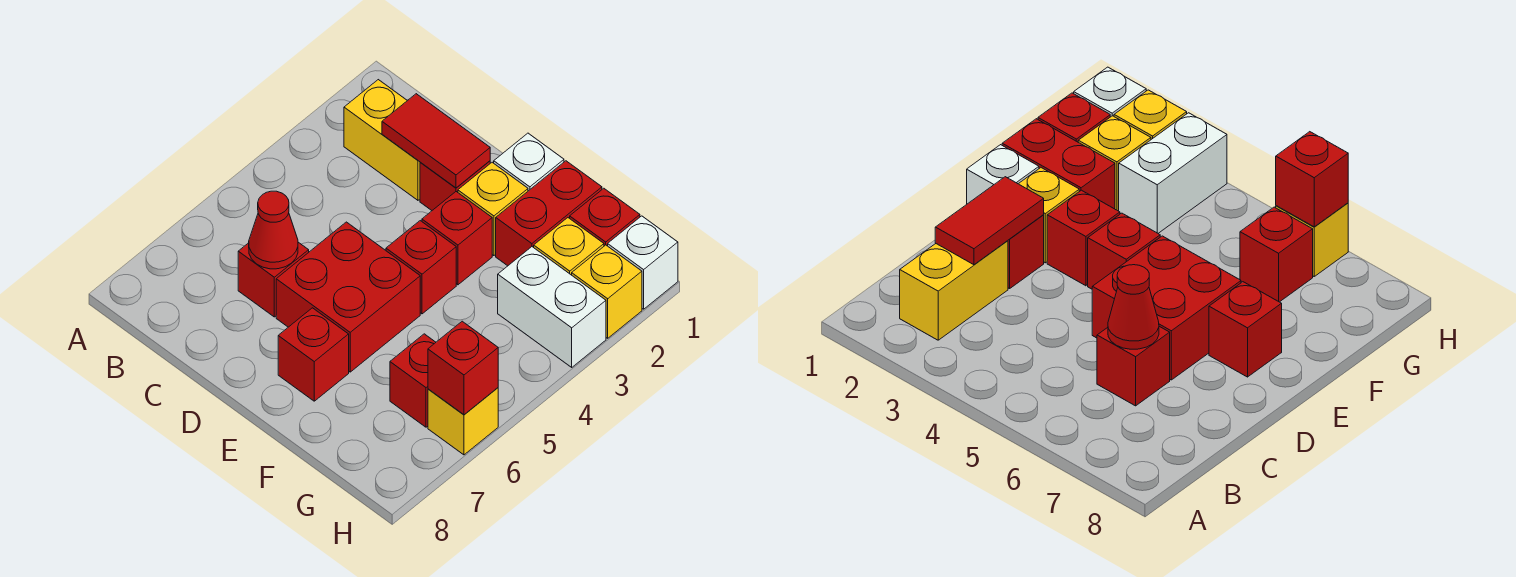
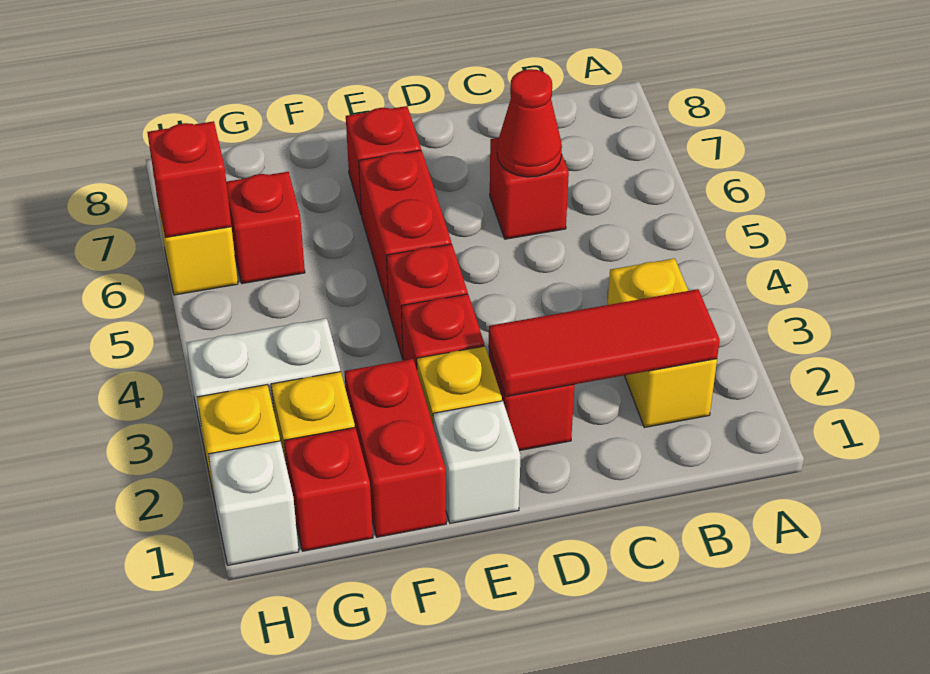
yellow 1x2 brick [344,80,420,200] -> yellow 1x2 brick turned to [607,258,717,427]
red 1x2 tile [382,94,490,188] -> red 1x3 tile [489,289,720,397]
red 2x2 brick [276,222,420,372] -> red 1x2 brick [359,150,451,309]

